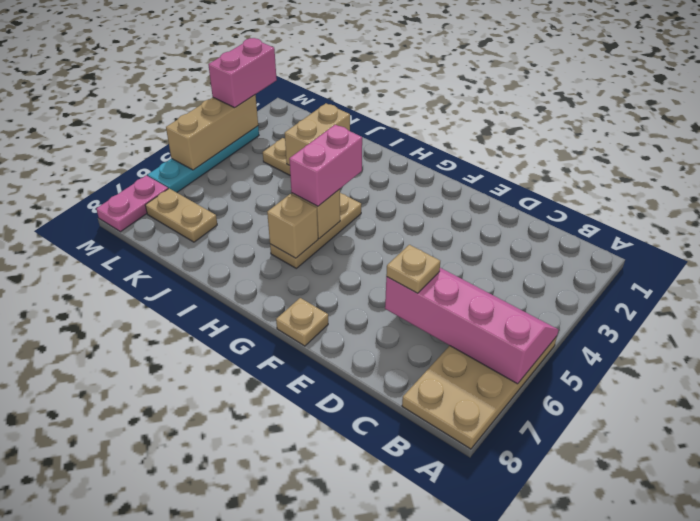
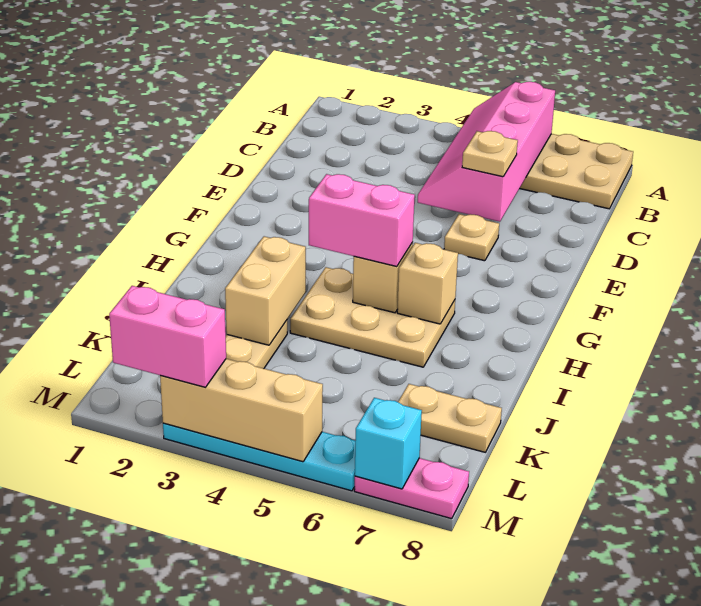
tan 1x1 plate [276,298,328,346] -> tan 1x1 plate moved to [444,214,499,261]
tan 1x3 plate [270,193,361,268] -> tan 2x3 plate [290,267,455,367]
tan 1x2 brick [285,103,350,165] -> tan 1x2 brick turned to [225,236,306,345]
tan 1x2 plate [145,189,217,242] -> tan 1x2 plate turned to [398,384,502,452]
none -> cyan 1x1 brick [355,398,422,489]

